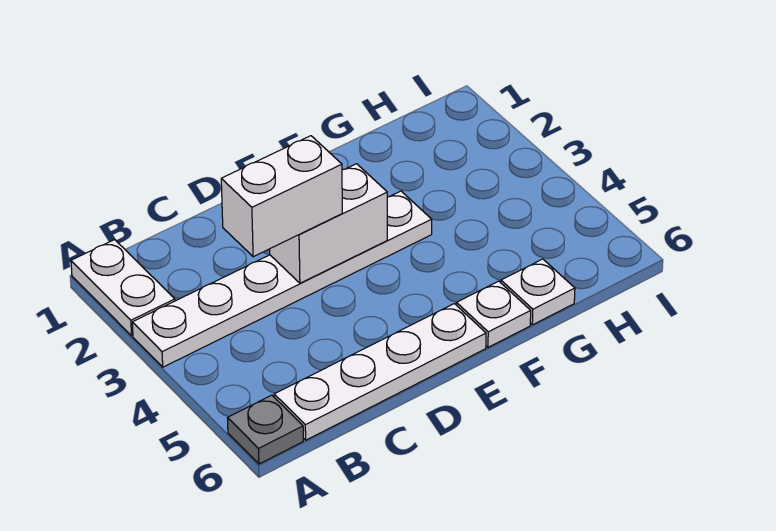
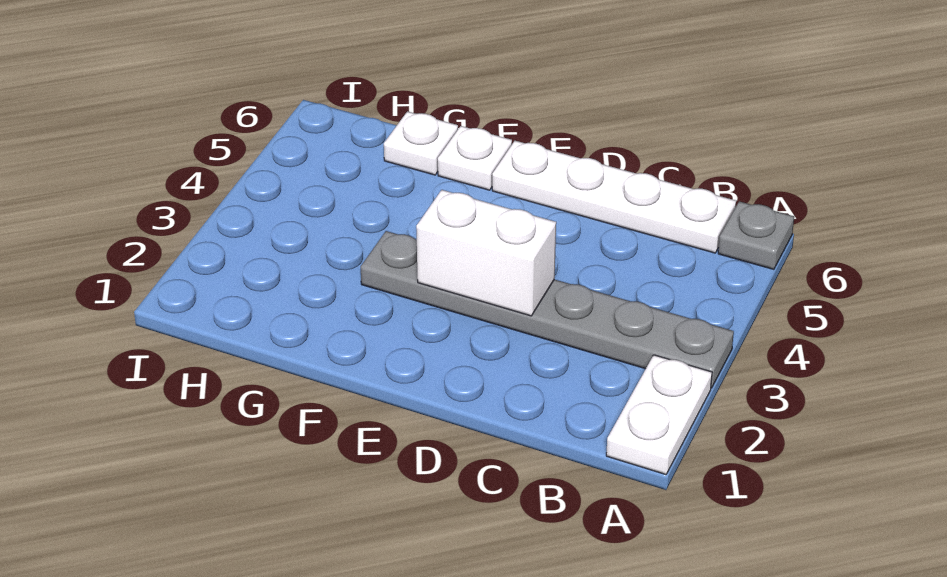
white 1x6 plate [132,191,432,367] -> grey 1x6 plate [361,231,734,388]
white 1x2 brick [221,136,342,257] -> none

